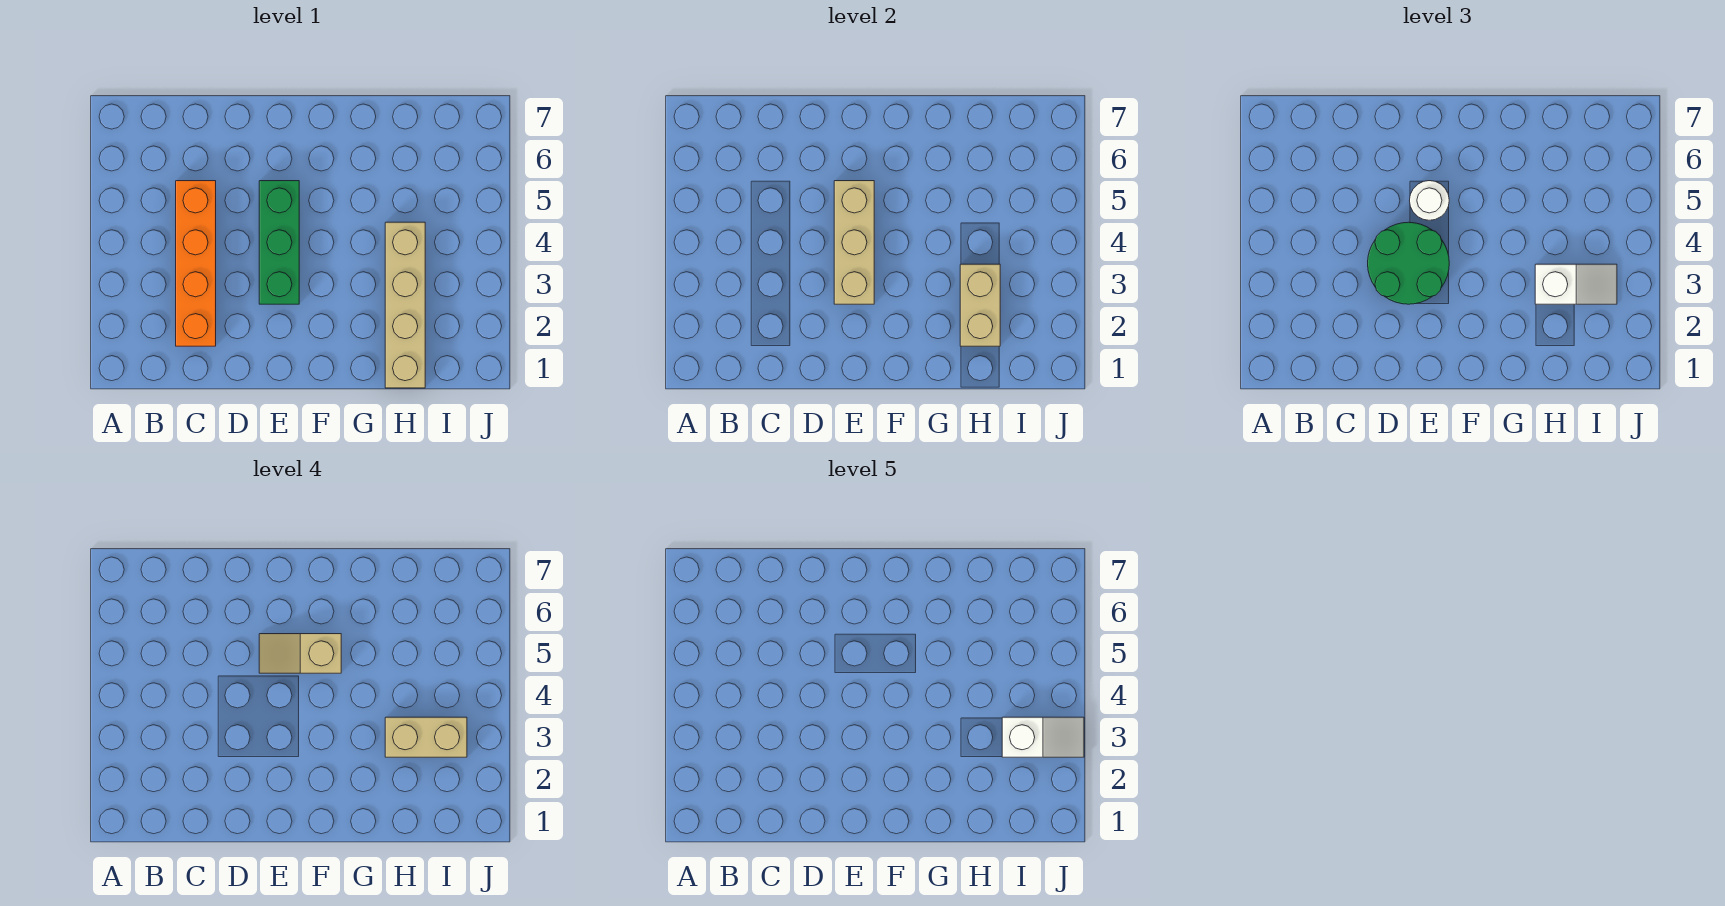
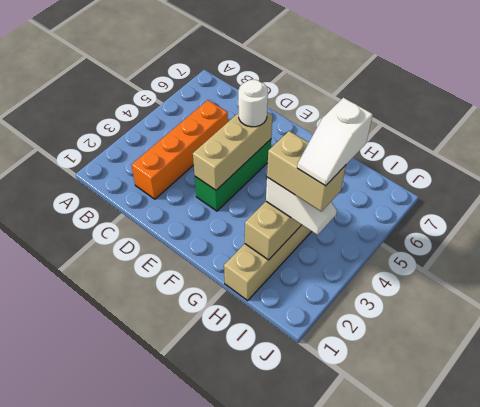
green 2x2 round brick [1368,222,1449,304] -> none
tan 1x2 slope [259,634,341,673] -> none
white 1x2 slope [1002,717,1084,757] -> white 1x2 slope turned to [297,98,373,186]

